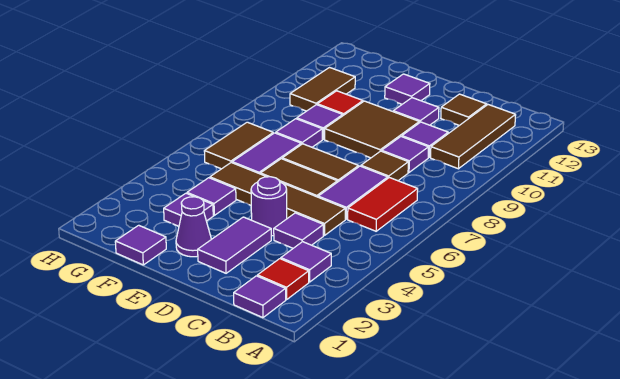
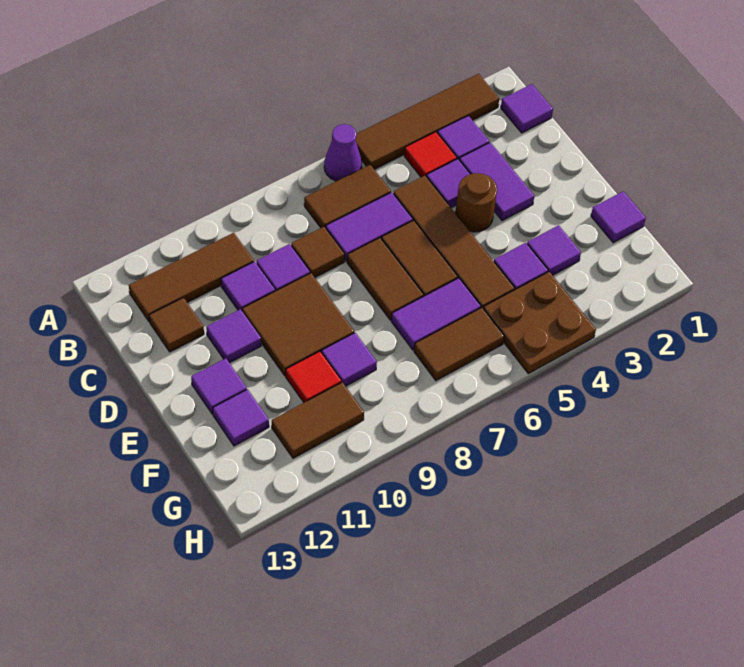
none -> brown 1x4 tile [356,74,499,169]
red 1x1 tile [257,259,309,300] -> red 1x1 tile moved to [404,132,457,177]
red 1x2 tile [348,178,418,231] -> brown 1x2 tile [304,165,391,228]
purple 1x2 tile [198,217,271,273] -> purple 1x2 tile turned to [459,142,534,221]
purple 1x1 round brick [251,177,287,236] -> brown 1x1 round brick [456,173,497,232]
purple 1x1 cone [176,197,211,257] -> purple 1x1 cone moved to [324,124,362,181]
purple 1x1 tile [276,119,322,147] -> purple 1x1 tile moved to [213,389,269,446]
none -> brown 2x2 plate [483,272,596,374]

